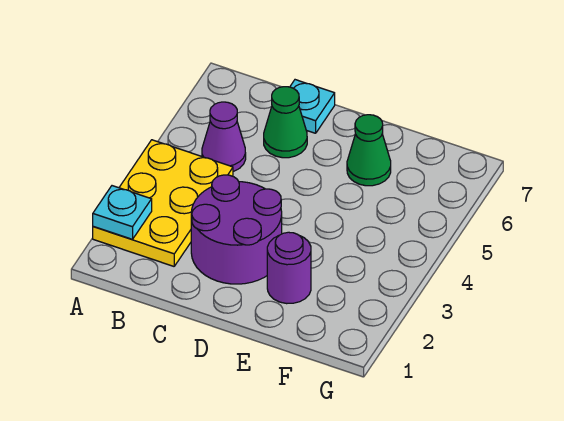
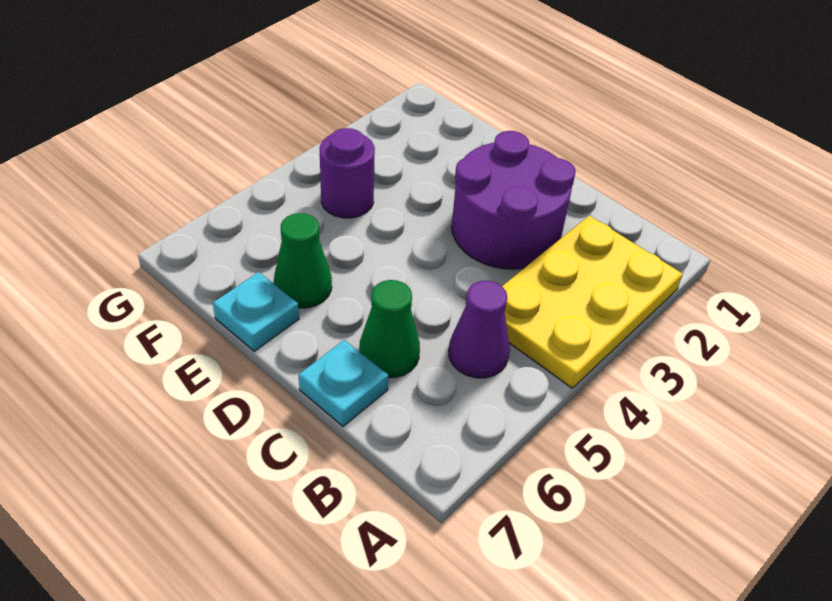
cyan 1x1 plate [93,186,152,239] -> cyan 1x1 plate moved to [213,272,299,351]
purple 1x1 round brick [267,232,311,304] -> purple 1x1 round brick moved to [320,128,375,218]

